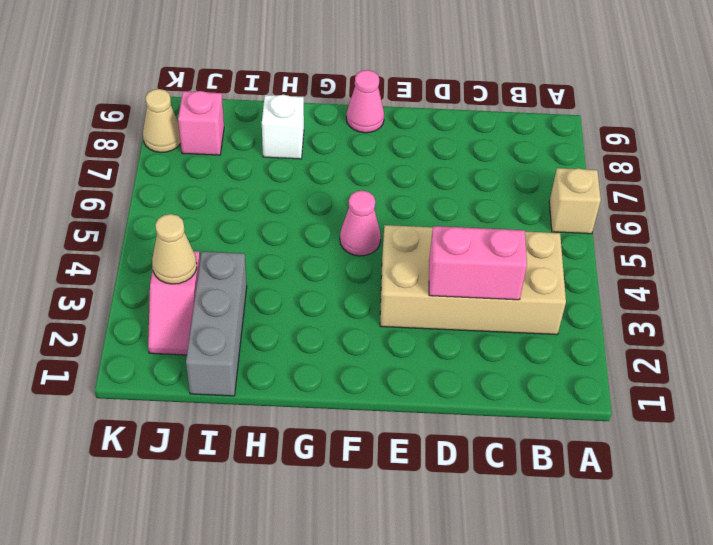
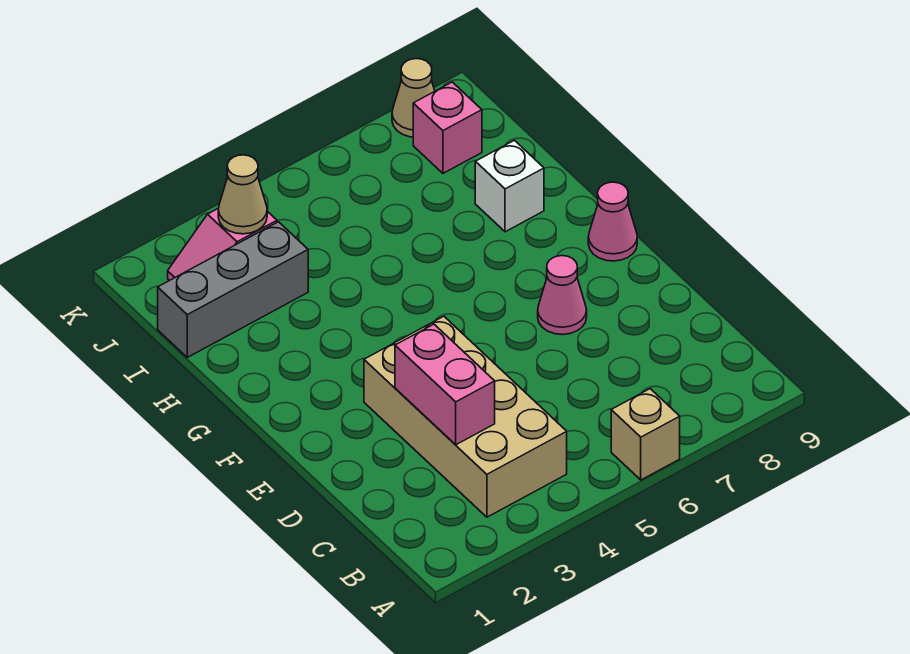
pink 1x1 cone [340,191,381,256] -> pink 1x1 cone moved to [538,256,587,335]

